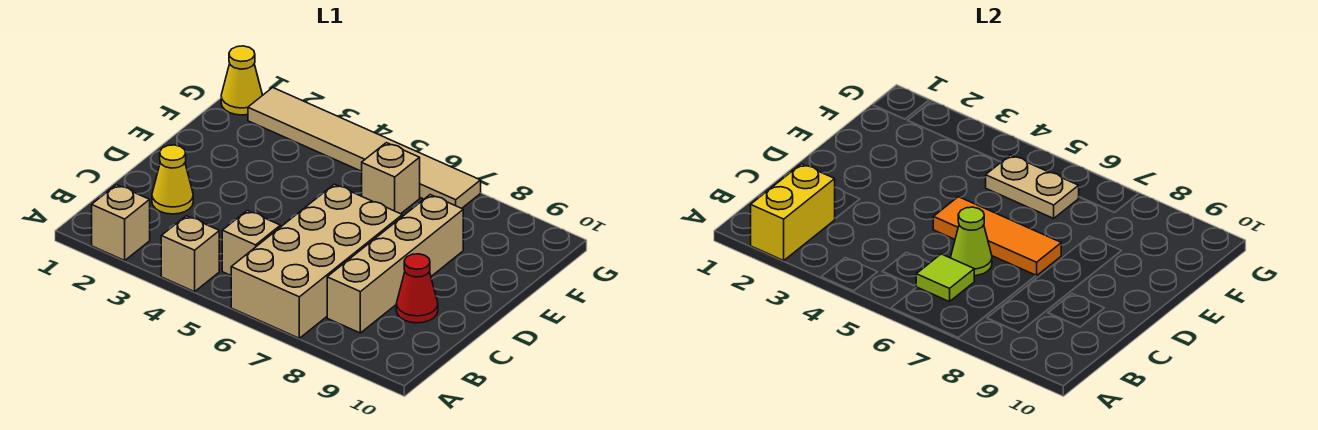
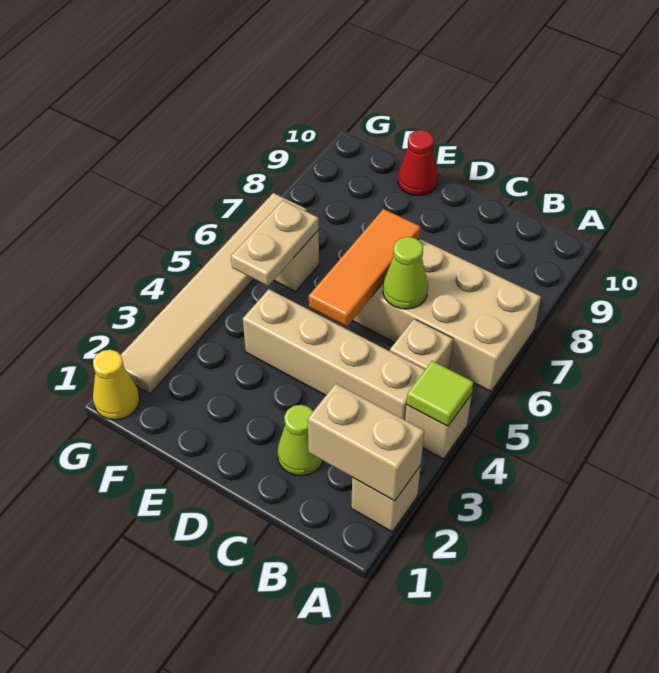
yellow 1x2 brick [751,164,835,260] -> tan 1x2 brick [308,384,424,501]
lime 1x1 tile [916,254,974,302] -> lime 1x1 tile moved to [407,361,474,426]
tan 1x4 brick [327,195,463,333] -> tan 1x4 brick moved to [243,289,425,420]
yellow 1x1 cone [152,145,193,214] -> lime 1x1 cone [277,405,323,476]
red 1x1 cone [396,254,438,323] -> red 1x1 cone moved to [398,130,438,196]

